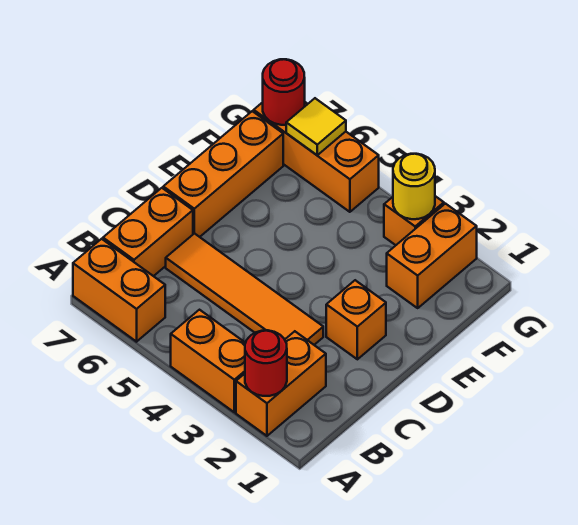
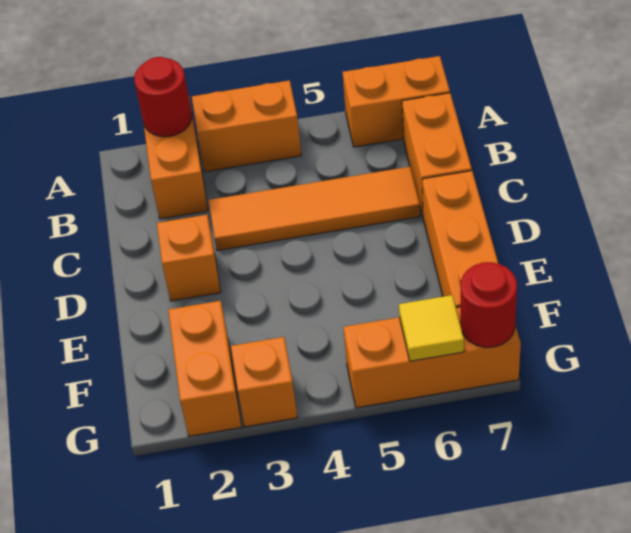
yellow 1x1 round brick [393,154,435,219] -> none

